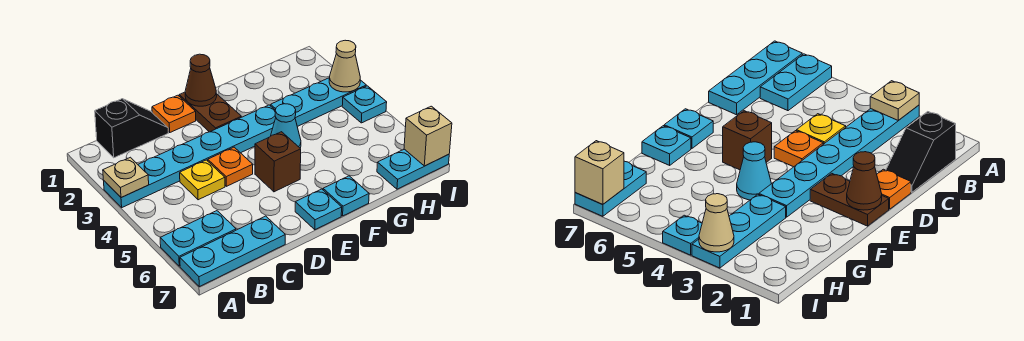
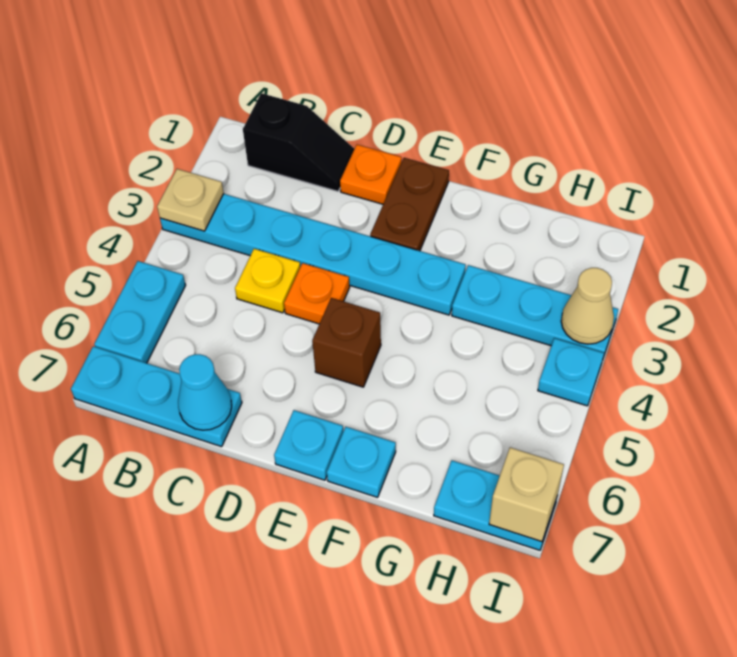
cyan 1x2 plate [160,211,236,266] -> cyan 1x2 plate turned to [94,261,186,363]
brown 1x1 cone [185,54,217,106] -> none
cyan 1x1 cone [271,104,301,148] -> cyan 1x1 cone moved to [178,354,232,430]

